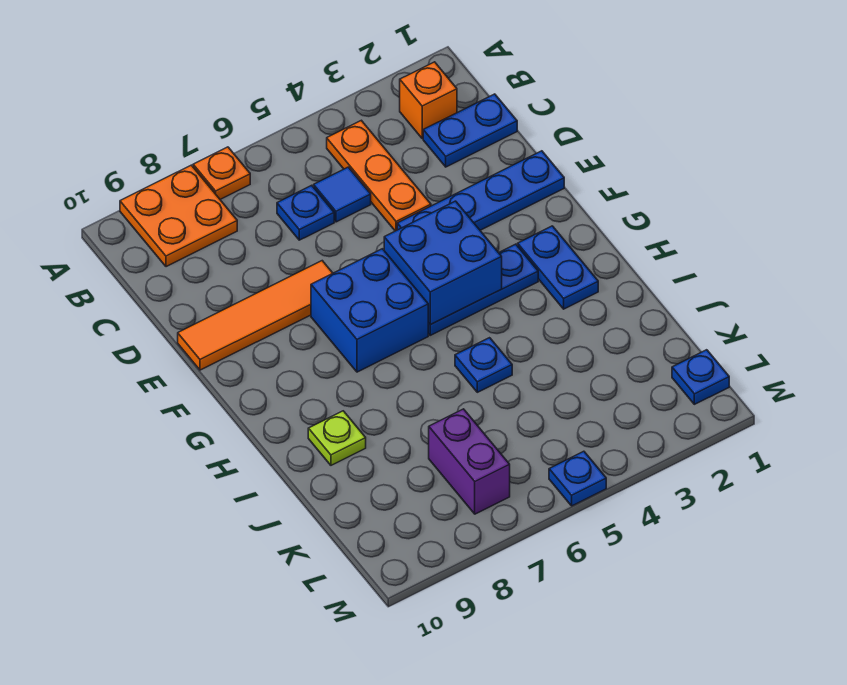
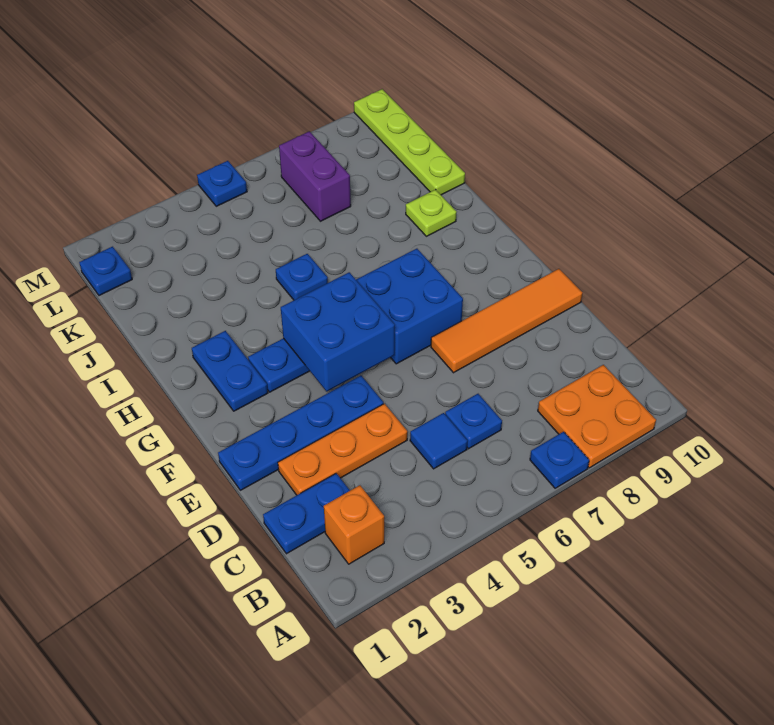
orange 1x1 plate [193,147,250,199] -> blue 1x1 plate [530,432,589,488]
orange 1x3 plate [327,120,431,231] -> orange 1x3 plate turned to [278,404,407,495]
none -> lime 1x4 plate [354,89,465,195]

